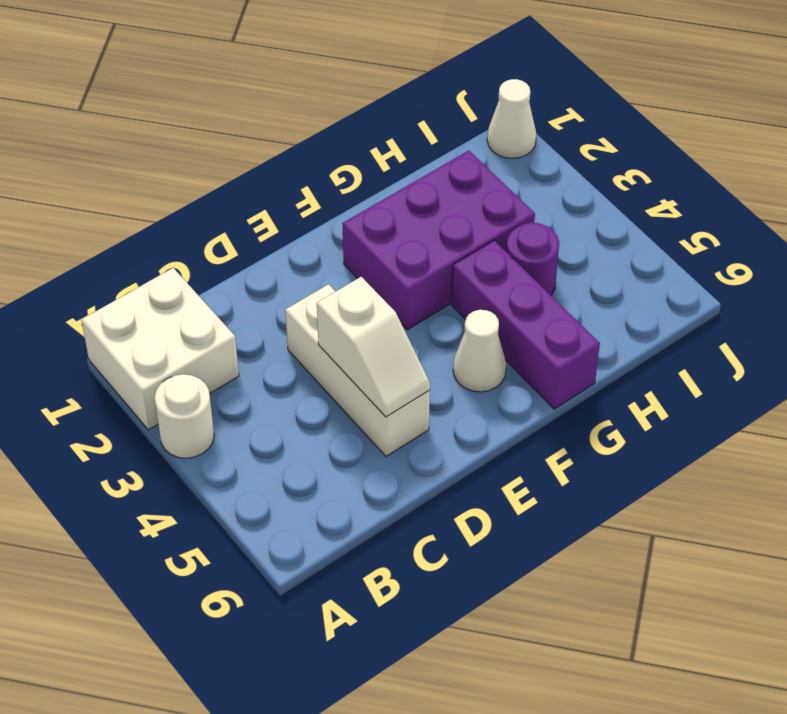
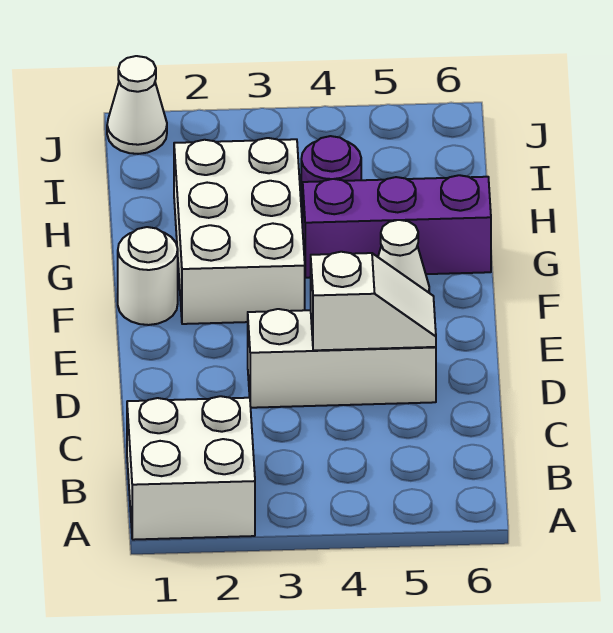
white 1x1 round brick [155,374,214,458] -> white 1x1 round brick moved to [118,227,178,325]
purple 2x3 brick [342,151,535,330] -> white 2x3 brick [174,138,305,324]

